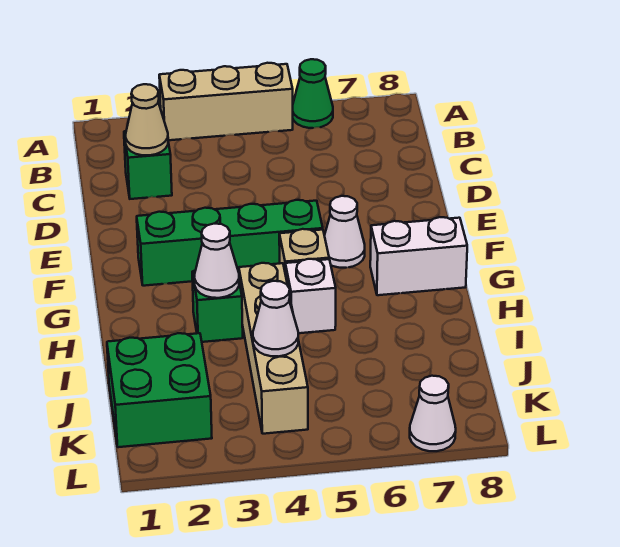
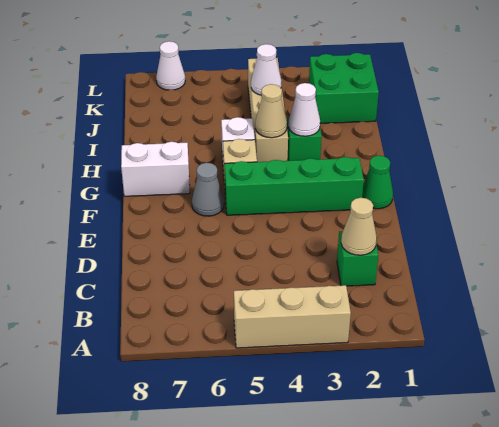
green 1x1 cone [293,59,333,128] -> green 1x1 cone moved to [362,156,393,209]
white 1x1 cone [324,196,365,268] -> grey 1x1 cone [192,163,224,216]
none -> tan 1x1 cone [255,84,287,138]

